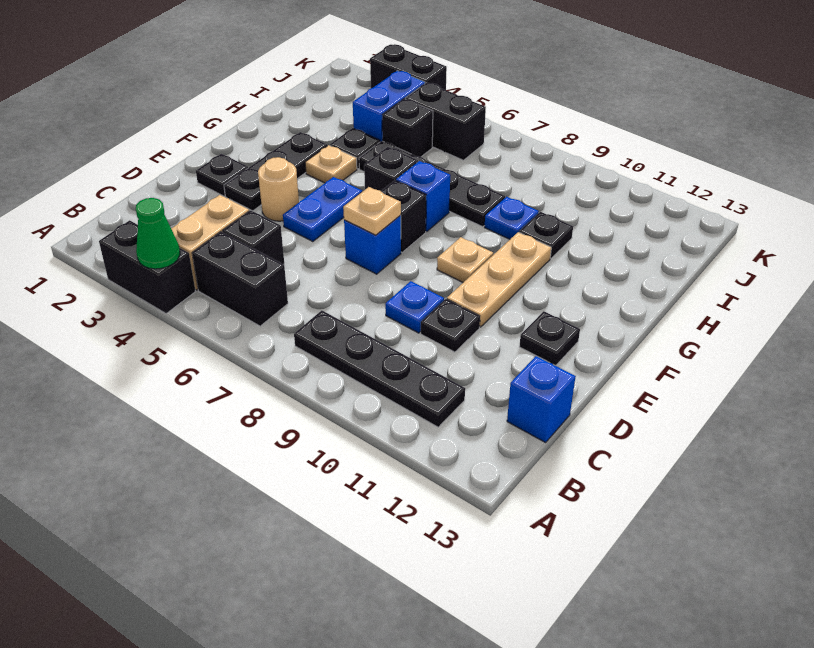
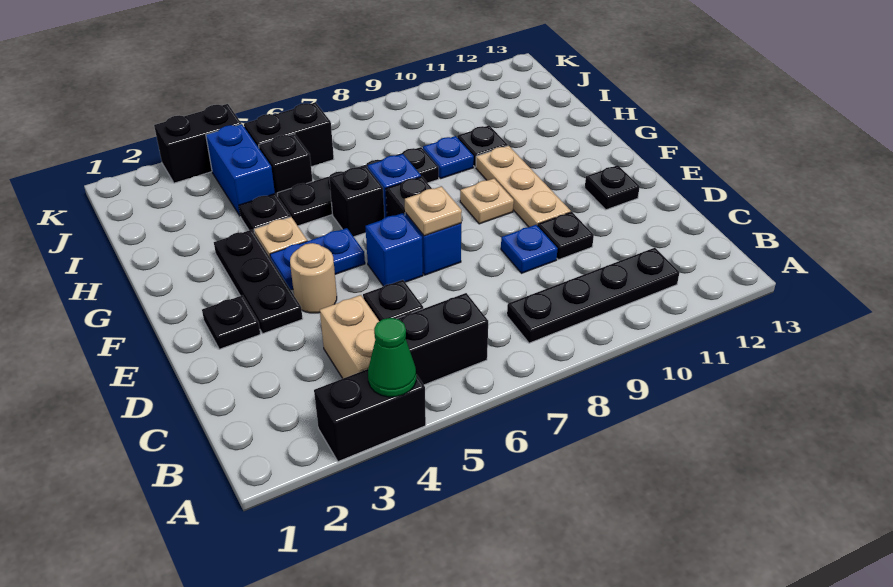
blue 1x1 brick [507,356,576,442] -> blue 1x1 brick moved to [365,213,423,286]
blue 1x2 plate [283,177,362,242] -> blue 1x2 plate turned to [270,228,365,290]

